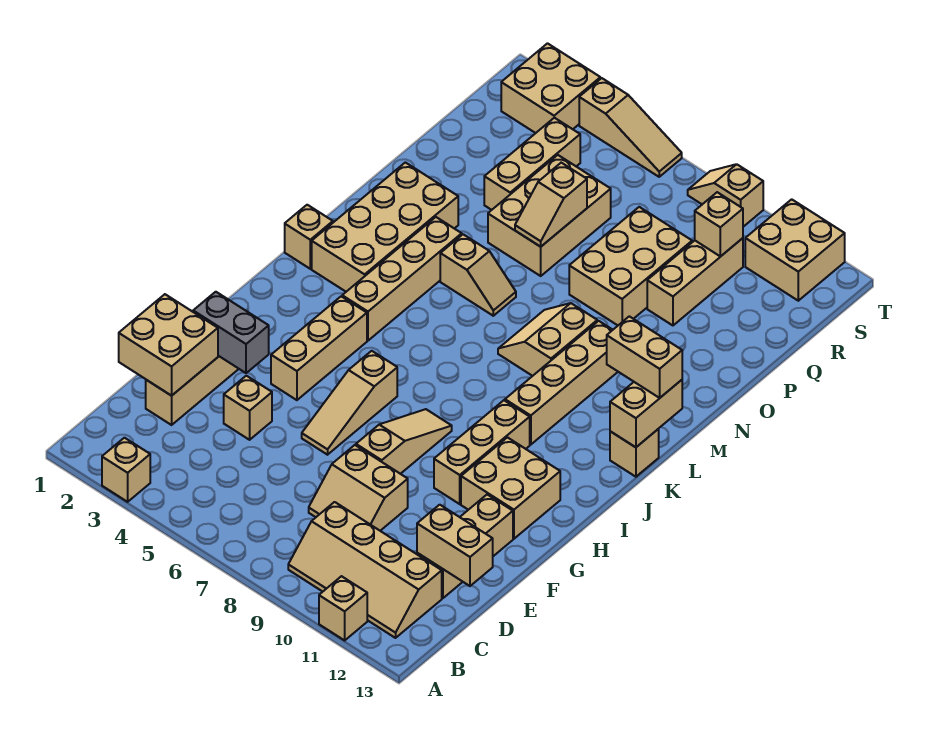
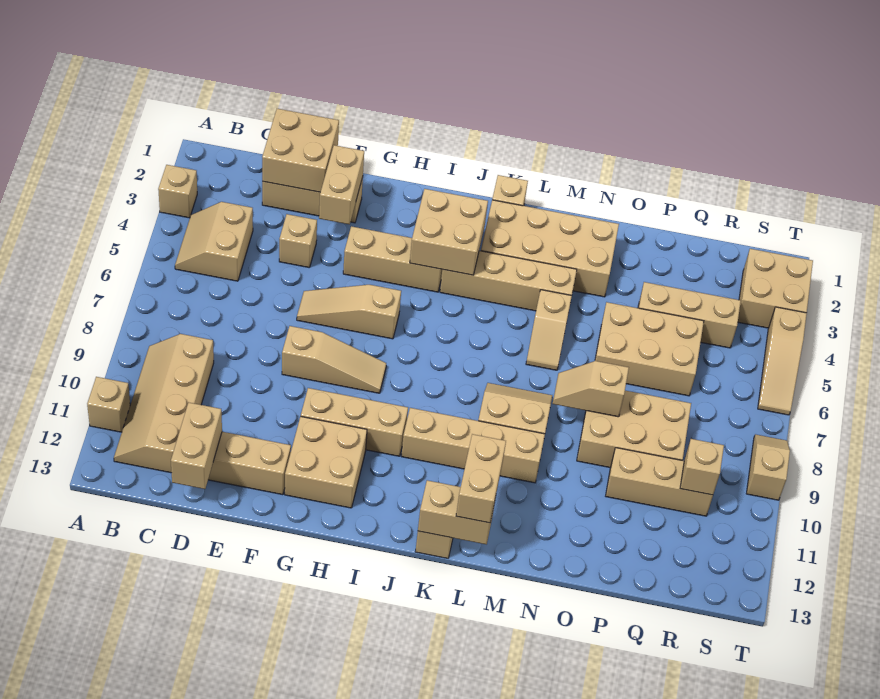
tan 2x2 slope [309,445,408,531] -> tan 2x2 slope moved to [175,202,253,281]
grey 1x2 brick [193,292,269,373] -> tan 1x2 brick [319,145,364,224]
tan 1x2 slope [515,163,587,247] -> tan 1x2 slope moved to [553,361,629,417]
tan 2x2 brick [745,199,845,301] -> tan 2x2 brick moved to [410,189,488,275]

